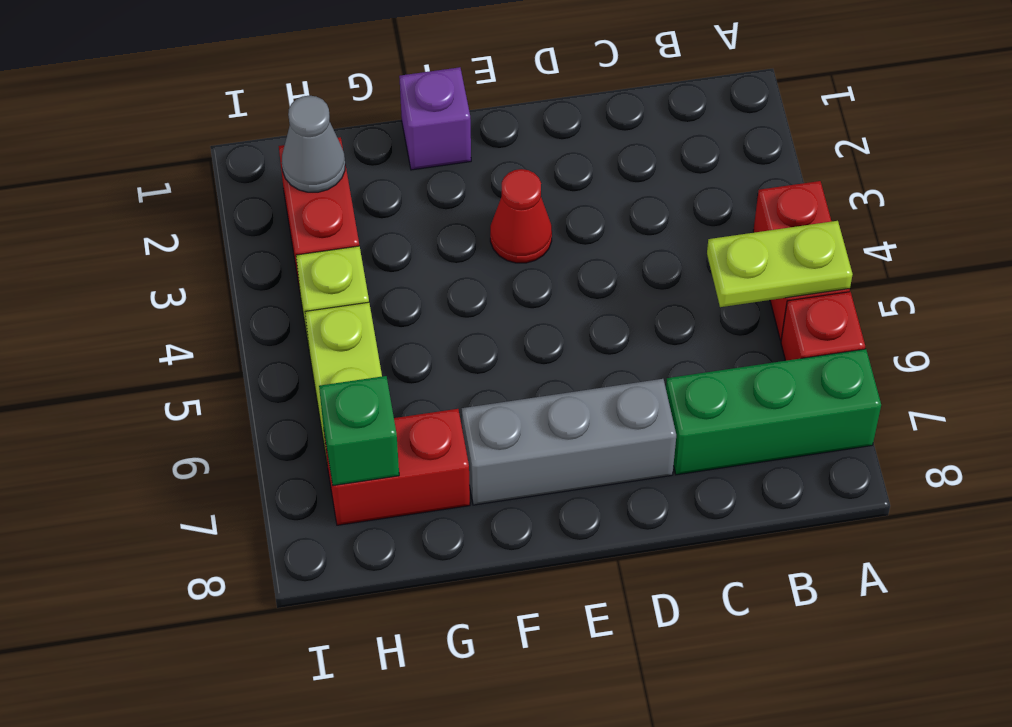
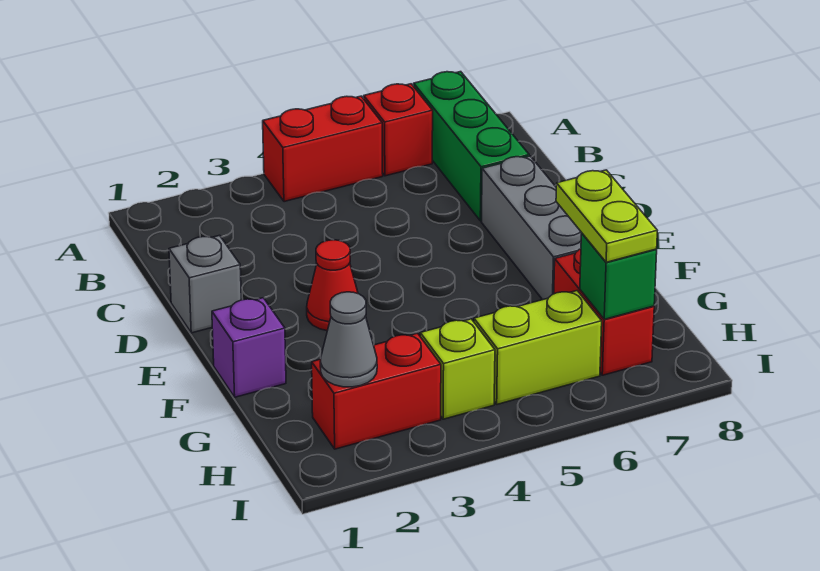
lime 1x2 plate [707,221,853,307] -> lime 1x2 plate moved to [556,170,657,262]
none -> grey 1x1 brick [169,235,241,333]

